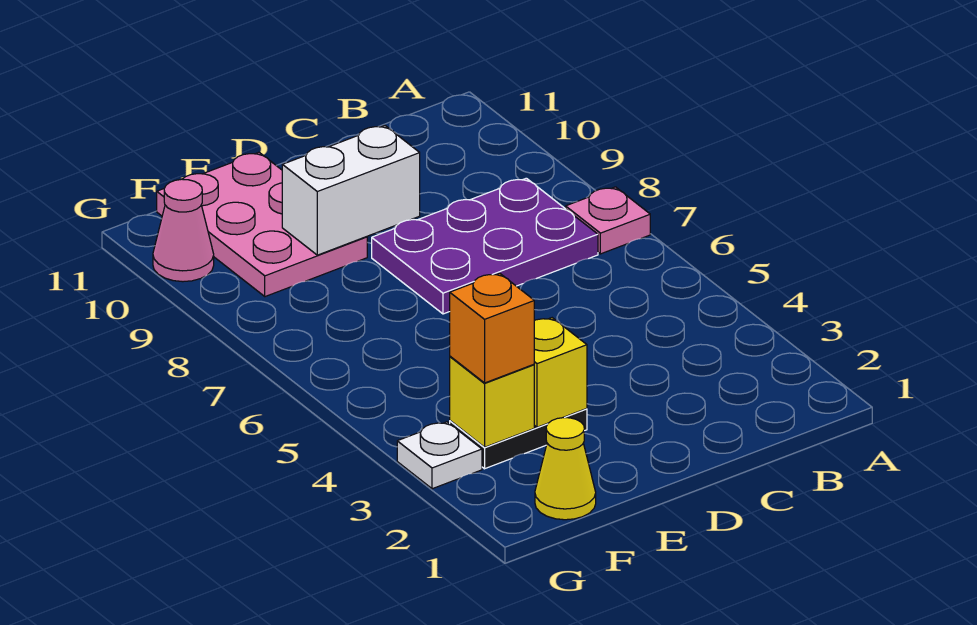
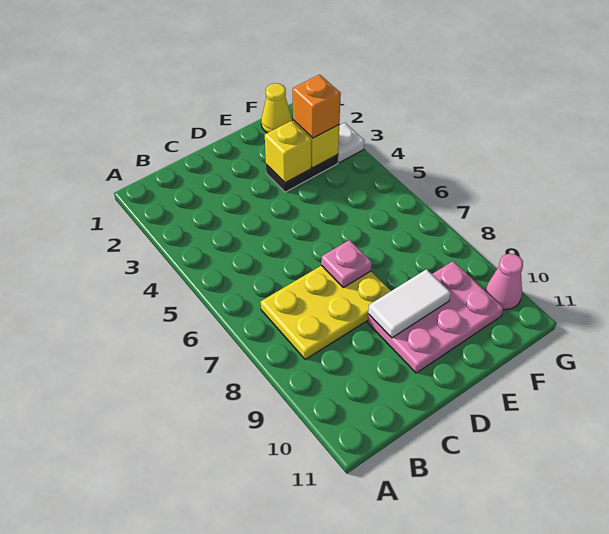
pink 1x1 plate [566,187,650,254] -> pink 1x1 plate moved to [321,240,372,287]
purple 2x3 plate [372,178,598,314] -> yellow 2x3 plate [261,265,390,359]
white 1x2 brick [282,125,420,255] -> white 1x2 tile [368,269,451,338]
pink 2x3 plate [157,152,367,297] -> pink 2x3 plate turned to [367,261,503,373]

